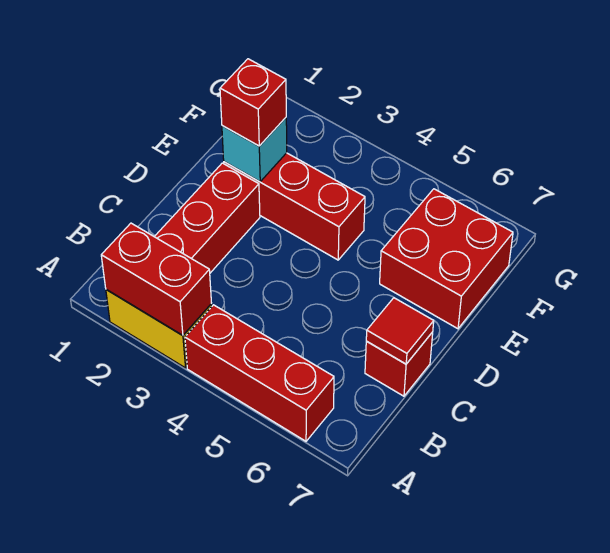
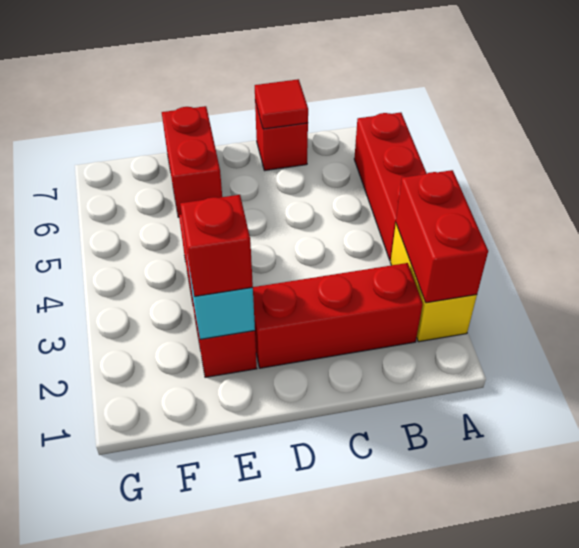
red 2x2 brick [380,189,513,329] -> red 1x2 brick [162,106,222,217]

